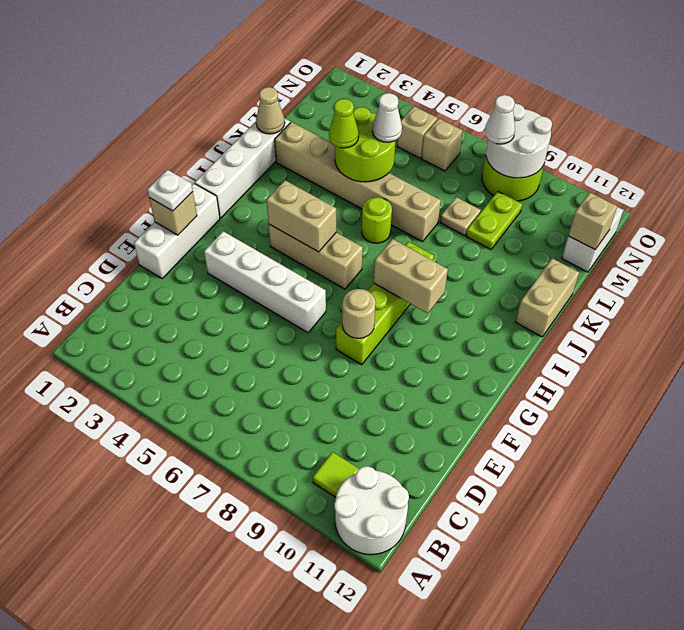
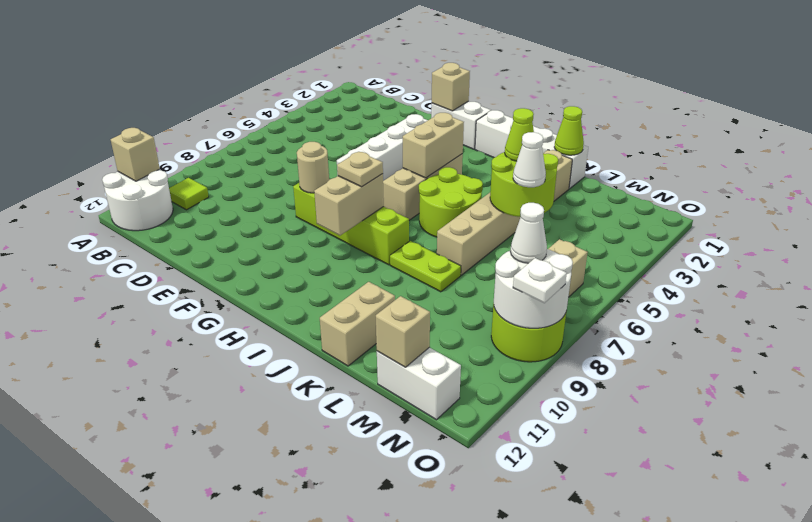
white 1x3 brick [134,183,220,279] -> white 1x2 brick [431,101,491,149]
white 1x1 plate [147,170,193,211] -> white 1x1 plate moved to [513,258,567,303]
lime 1x1 round brick [362,197,392,243] -> lime 2x2 round brick [419,167,483,237]
tan 1x2 brick [516,258,579,337] -> tan 1x2 brick turned to [320,282,395,366]
tan 1x1 cone [256,87,285,134] -> lime 1x1 cone [554,106,584,155]
tan 1x1 plate [440,197,481,236] -> tan 1x1 plate moved to [337,152,383,187]
lime 1x2 plate [466,191,522,250] -> lime 1x2 plate moved to [390,241,461,292]
tan 1x1 brick [397,106,438,158] -> tan 1x1 brick moved to [111,128,160,181]

